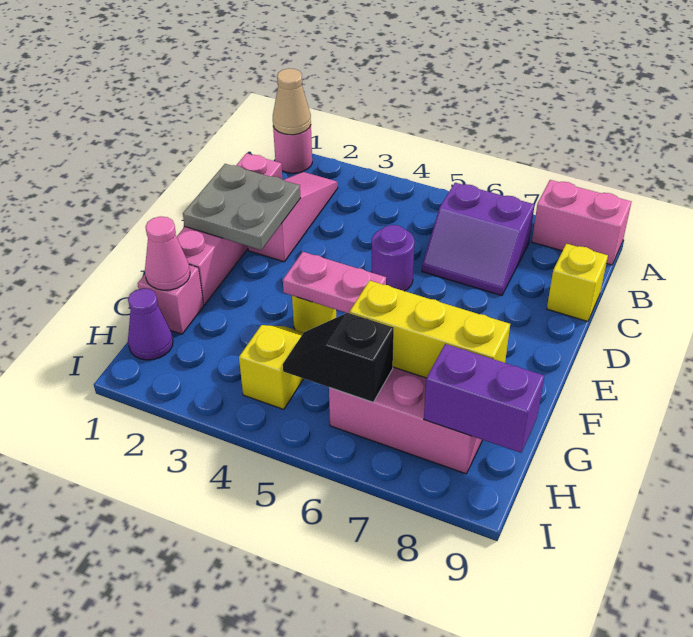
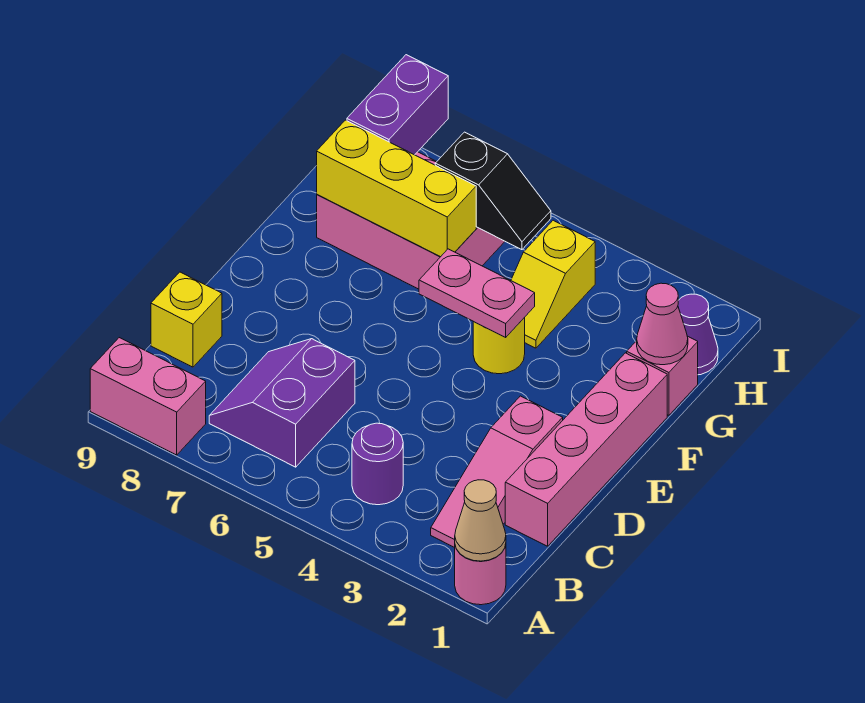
purple 2x2 slope [422,183,535,296] -> purple 2x2 slope turned to [209,339,355,467]
grey 2x2 plate [183,164,300,250] -> none
purple 1x1 round brick [371,225,415,291] -> purple 1x1 round brick moved to [352,423,403,505]
purple 1x2 brick [424,344,544,453] -> purple 1x2 brick turned to [347,55,448,155]

